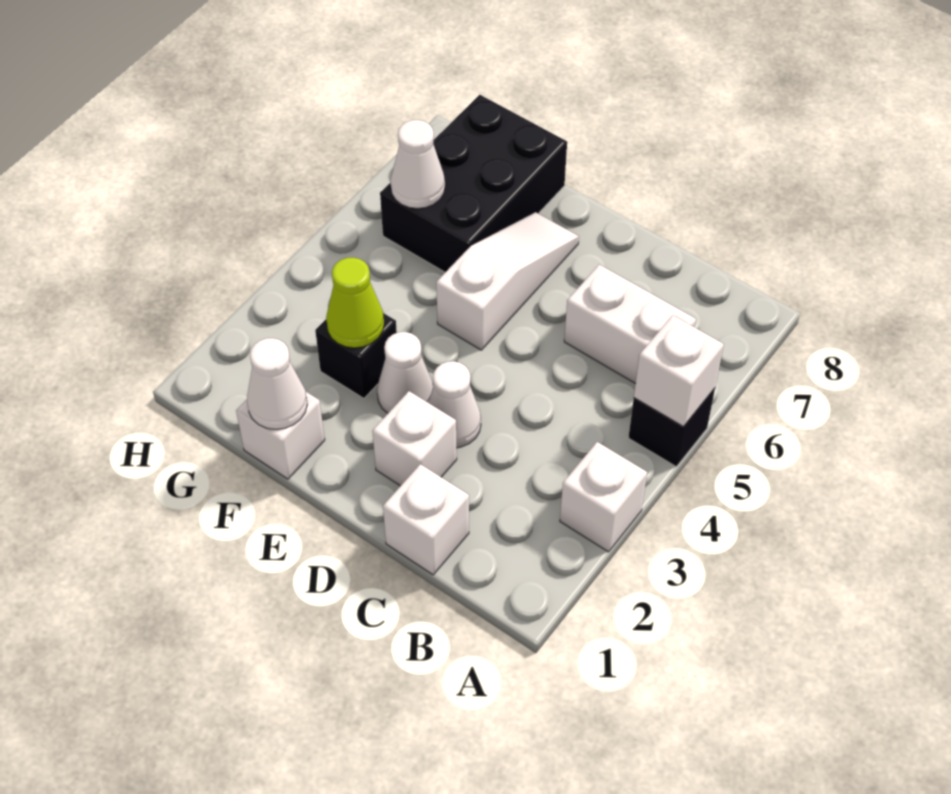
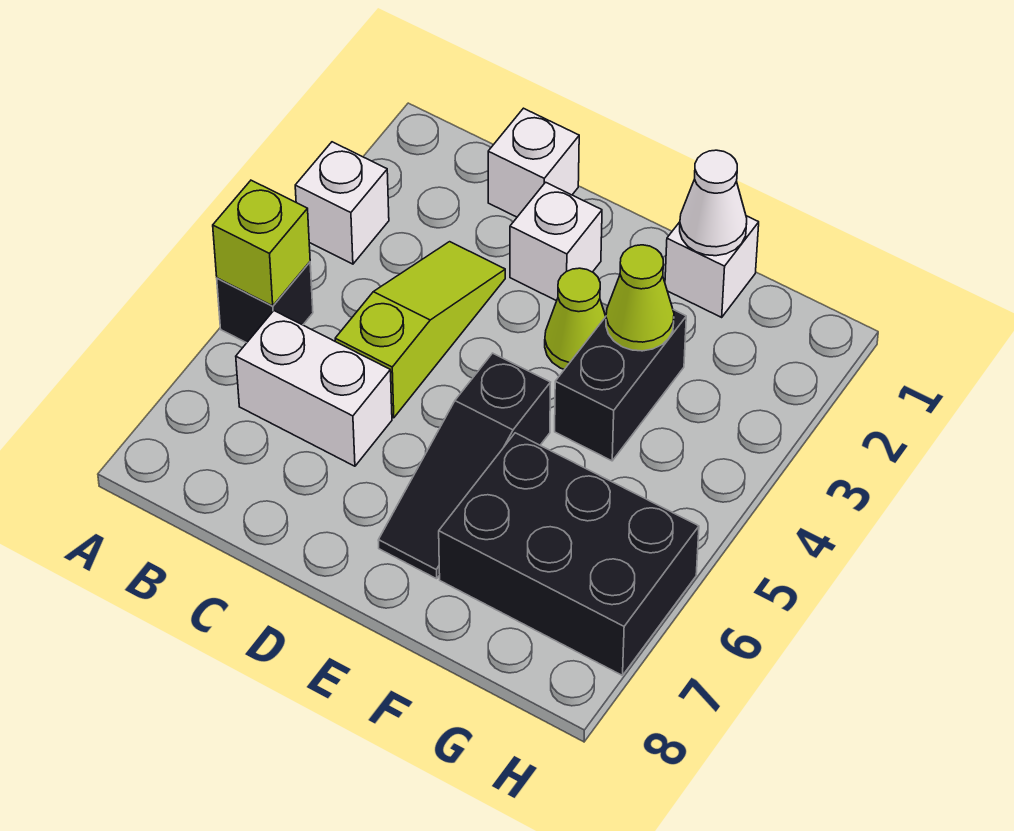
white 1x1 brick [634,315,724,427] -> lime 1x1 brick [213,180,310,306]
none -> lime 1x3 slope [335,242,505,418]
white 1x1 cone [428,361,481,448] -> none
white 1x1 cone [377,332,433,413] -> lime 1x1 cone [545,268,606,369]
white 1x3 slope [436,212,579,350] -> black 1x3 slope [378,353,550,579]
black 1x1 brick [315,313,397,398] -> black 1x2 brick [555,310,686,461]
black 2x3 brick [380,95,567,272] -> black 2x3 brick turned to [439,433,699,676]
white 1x1 cone [391,120,445,209] -> none

